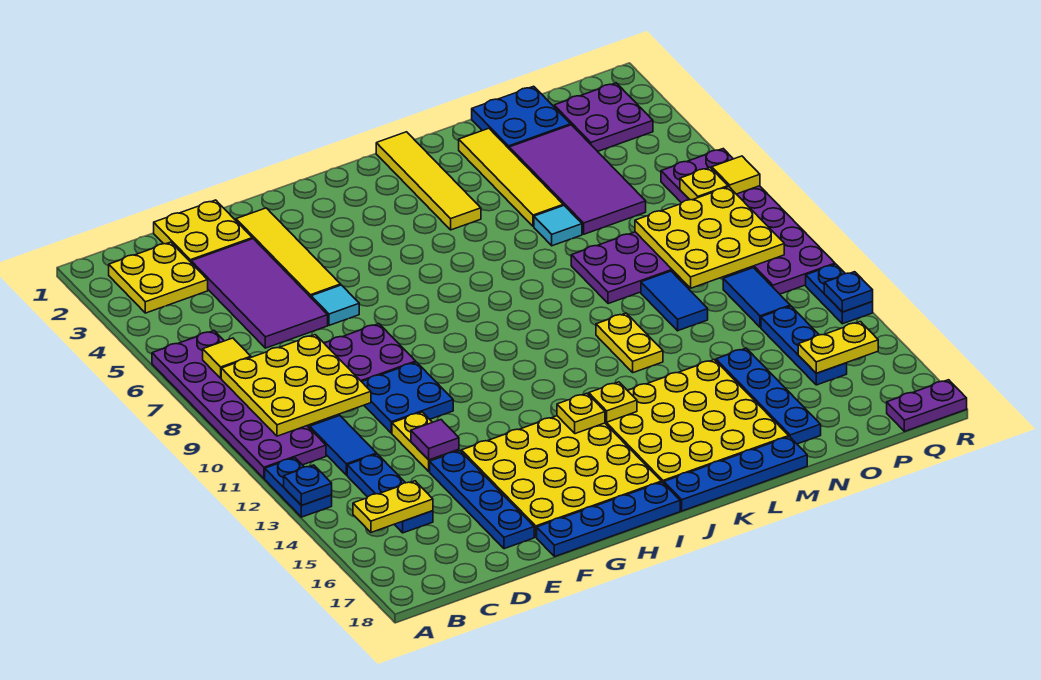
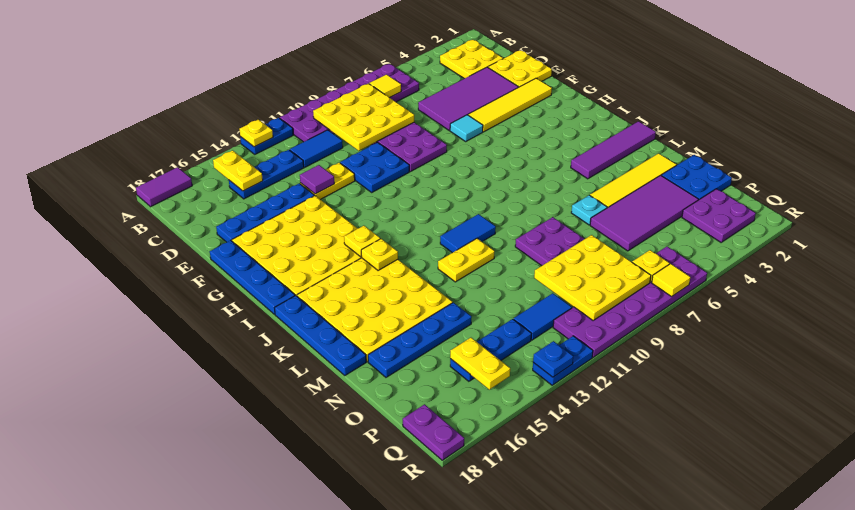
blue 1x1 plate [284,465,332,506] -> yellow 1x1 plate [240,119,273,147]
none -> purple 1x2 tile [136,167,192,207]
yellow 1x4 tile [376,132,481,230] -> purple 1x4 tile [571,121,656,179]
cyan 1x1 tile [534,205,582,246] -> cyan 1x1 plate [571,195,607,225]
blue 1x2 tile [641,271,708,331] -> blue 1x2 tile moved to [440,214,496,253]

